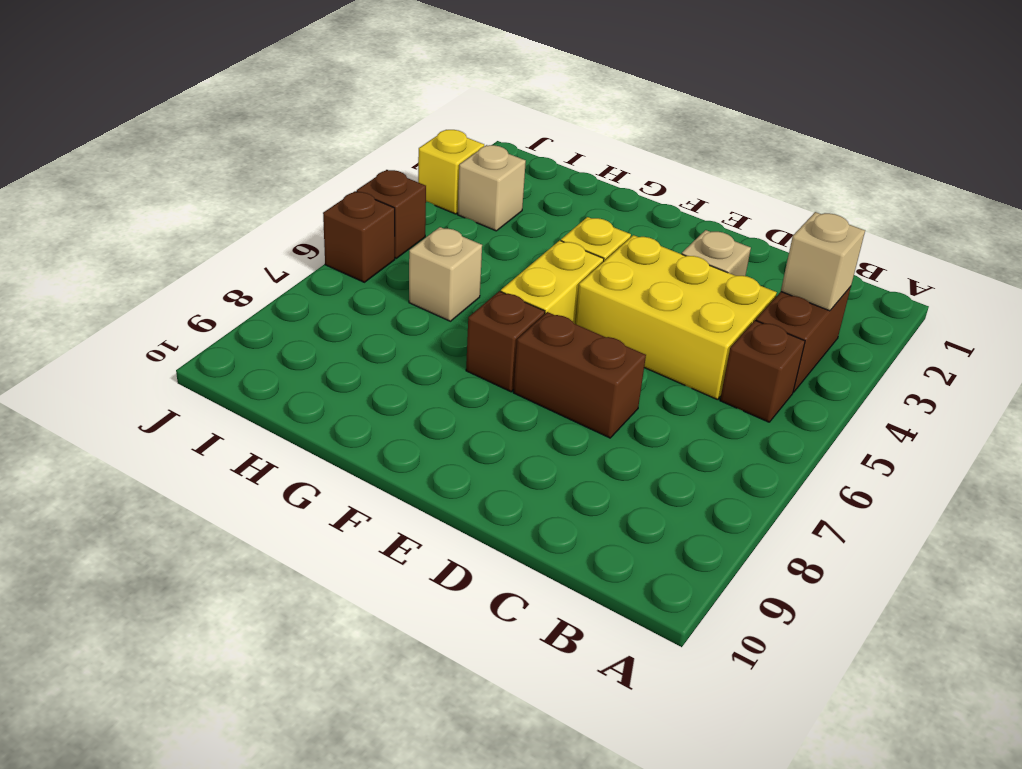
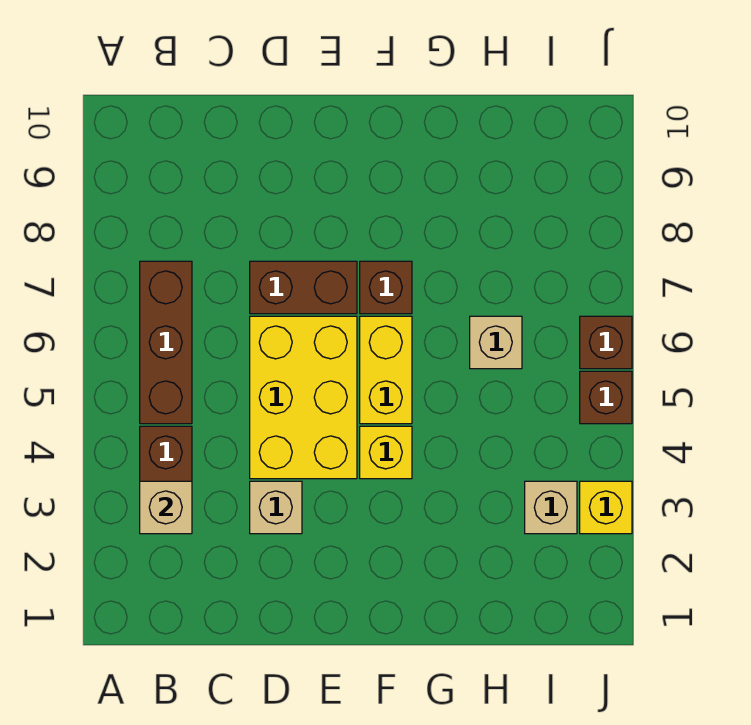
brown 1x1 brick [720,320,805,422] -> brown 1x3 brick [140,261,192,424]
yellow 2x3 brick [575,235,777,400] -> yellow 2x3 brick turned to [250,316,357,479]

